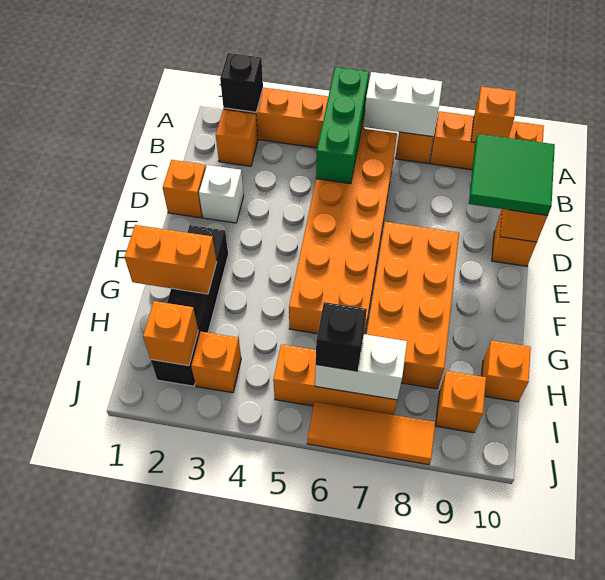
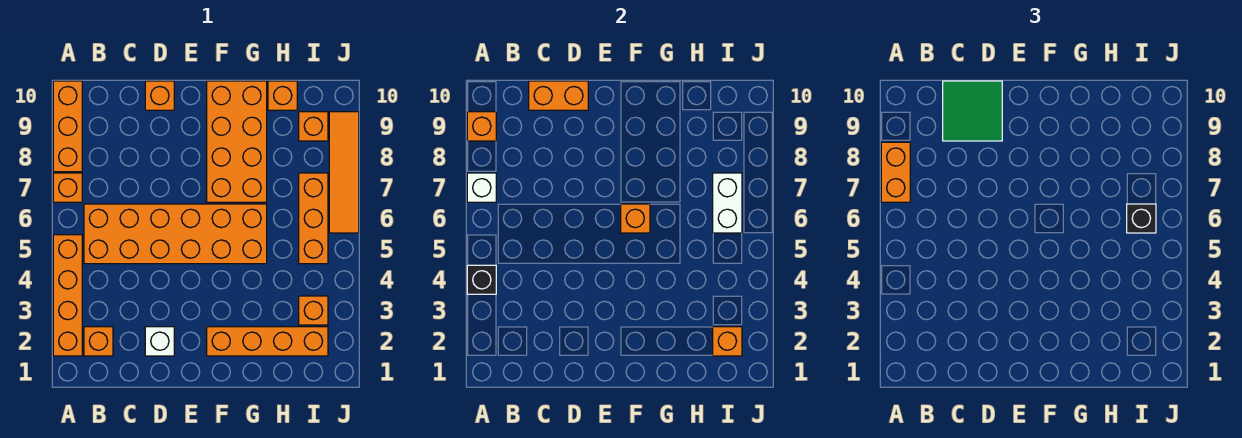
black 1x1 brick [220,53,263,112] -> black 1x1 brick moved to [467,265,496,294]
green 1x3 brick [316,67,369,184] -> none
white 1x2 brick [364,72,442,137] -> white 1x1 brick [467,173,496,202]
orange 1x1 brick [163,160,206,218] -> orange 1x1 brick moved to [621,204,650,233]
orange 2x4 brick [366,222,459,389] -> orange 2x4 brick turned to [207,81,267,202]
black 1x4 brick [151,225,228,386] -> orange 1x4 brick [207,327,328,356]
orange 1x2 brick [124,225,217,294] -> orange 1x2 brick moved to [881,142,910,202]
orange 1x3 tile [307,402,435,465] -> orange 1x4 tile [329,112,359,233]

